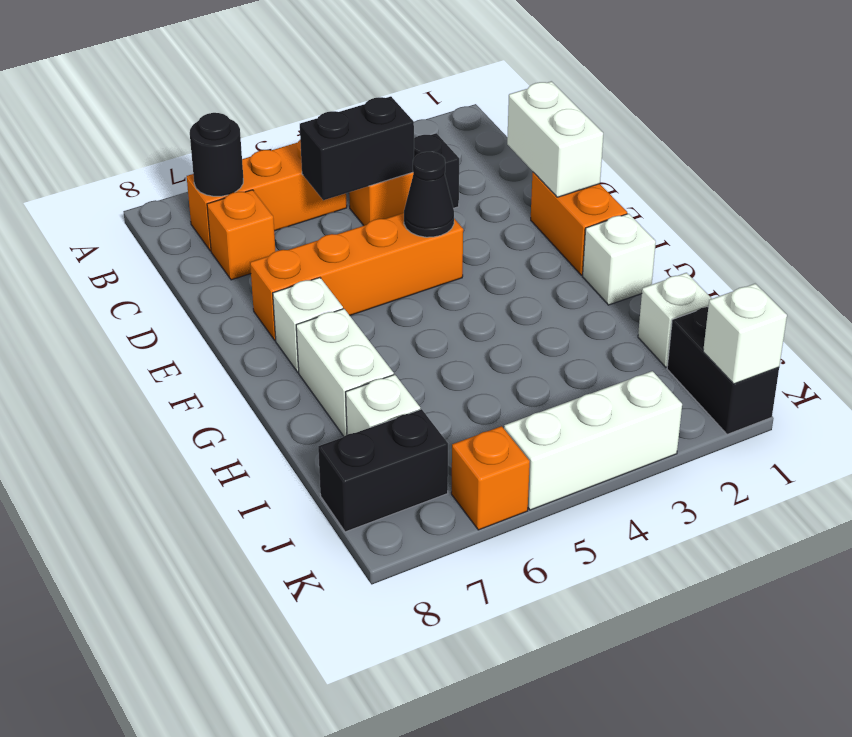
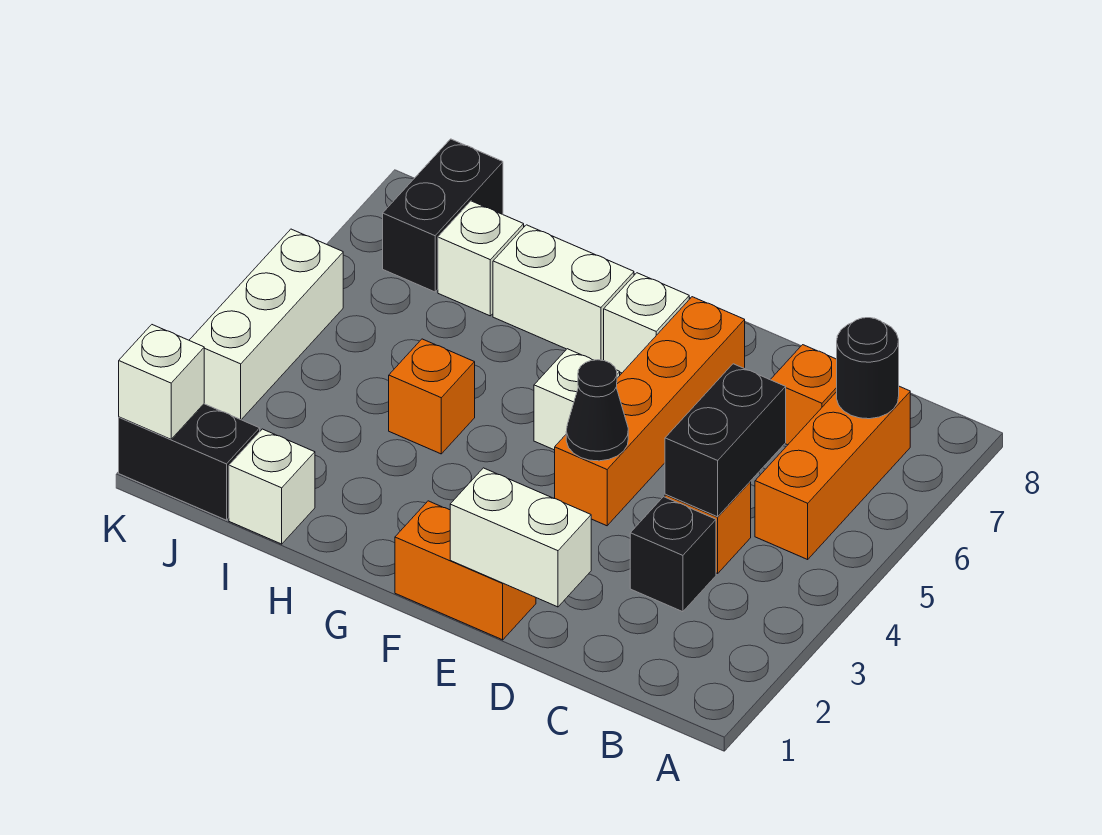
white 1x1 brick [583,214,656,305] -> white 1x1 brick moved to [534,349,620,450]
orange 1x1 brick [451,426,530,530] -> orange 1x1 brick moved to [389,339,475,454]

